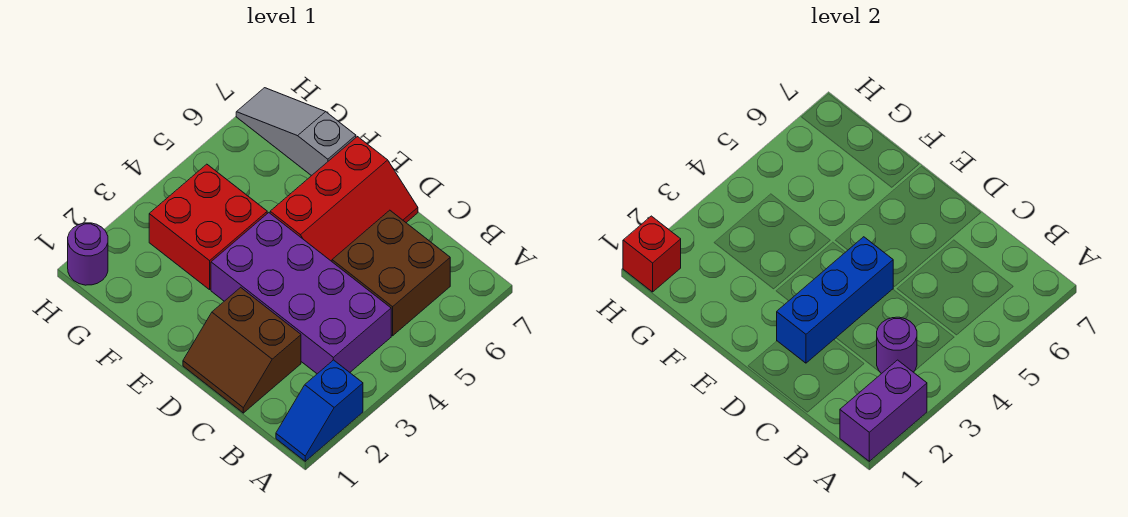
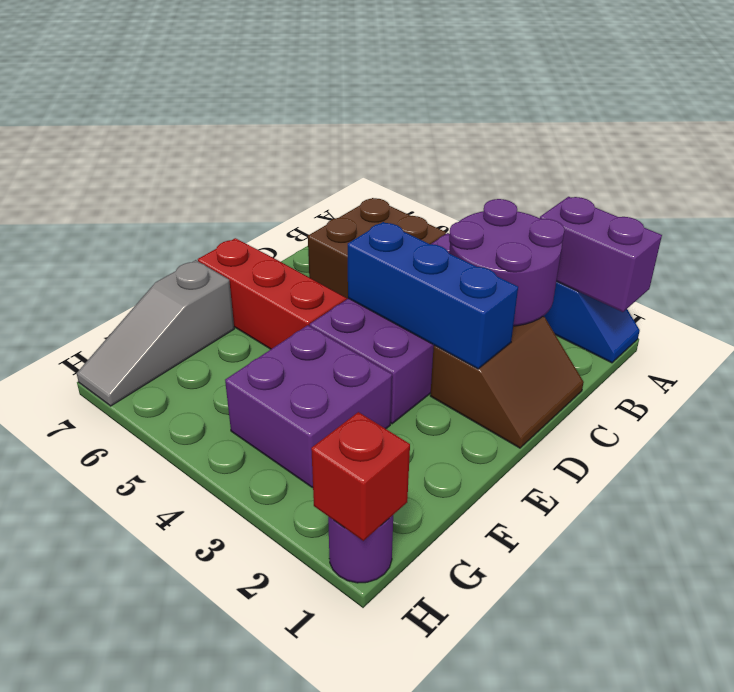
purple 1x1 round brick [877,317,917,374] -> purple 2x2 round brick [449,199,564,326]
red 2x2 brick [149,164,267,290] -> purple 2x2 brick [225,325,392,487]

